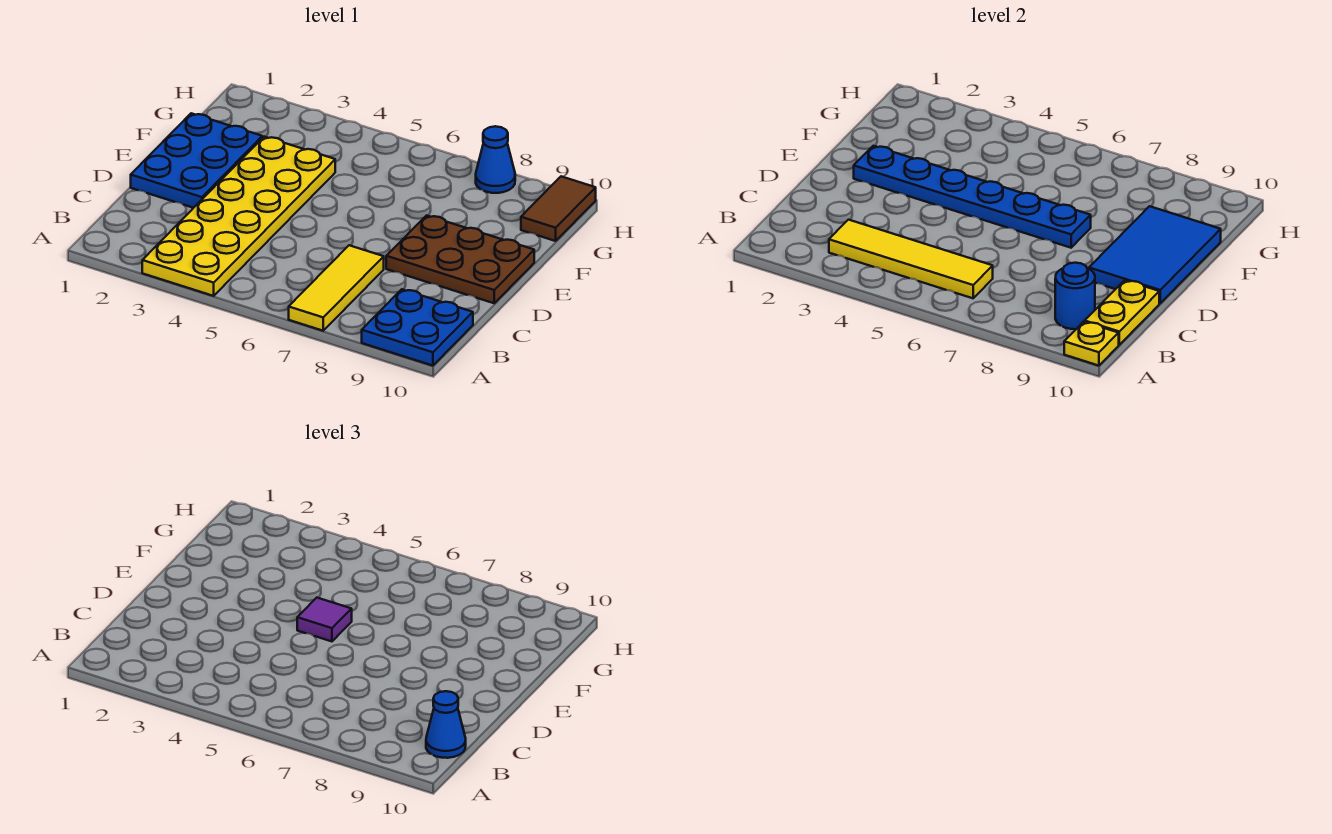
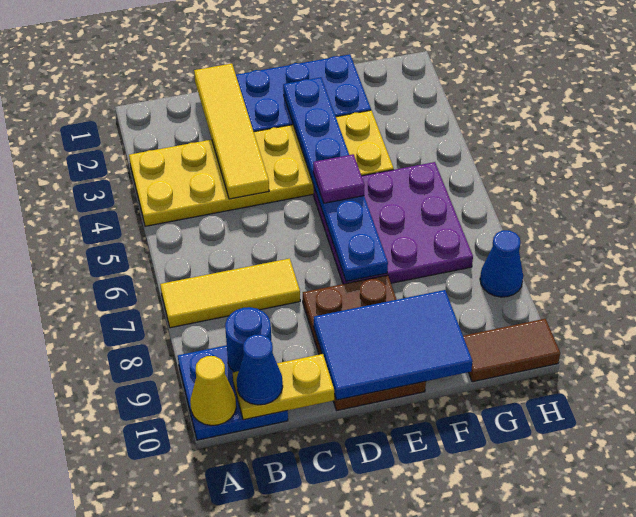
yellow 1x1 plate [1064,322,1119,366] -> yellow 1x1 cone [190,356,236,426]
yellow 1x4 tile [829,220,993,298] -> yellow 1x4 tile moved to [194,64,269,199]
none -> purple 3x3 plate [314,162,473,284]

